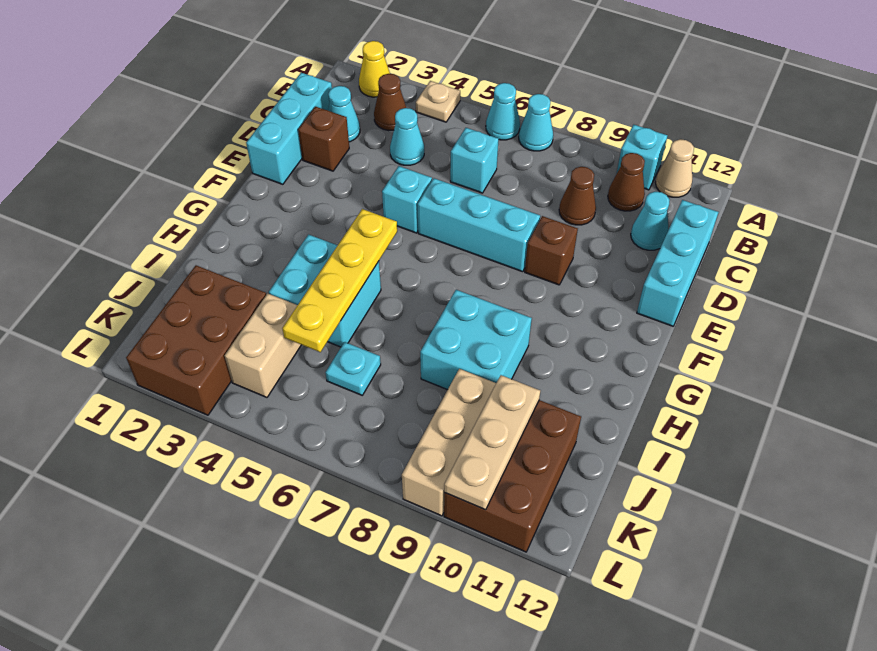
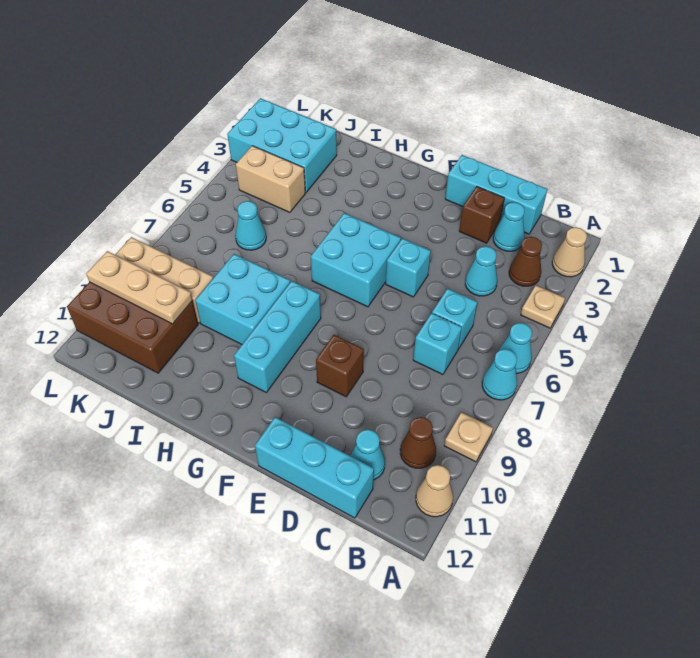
yellow 1x1 cone [359,41,390,97] -> tan 1x1 cone [552,227,587,277]
none -> tan 1x1 plate [444,412,493,462]
cyan 1x1 brick [617,125,667,190] -> cyan 1x1 brick moved to [413,313,462,375]
brown 1x1 cone [559,167,596,225] -> none
cyan 1x3 brick [418,178,540,272] -> cyan 1x3 brick moved to [234,281,321,392]
yellow 1x4 plate [282,209,397,352] -> none
cyan 2x2 brick [269,235,381,347] -> cyan 2x2 brick moved to [311,213,401,307]
brown 2x3 brick [126,265,266,415] -> cyan 2x3 brick [227,98,337,192]
cyan 1x1 plate [325,342,381,395] -> cyan 1x1 cone [235,201,266,250]

